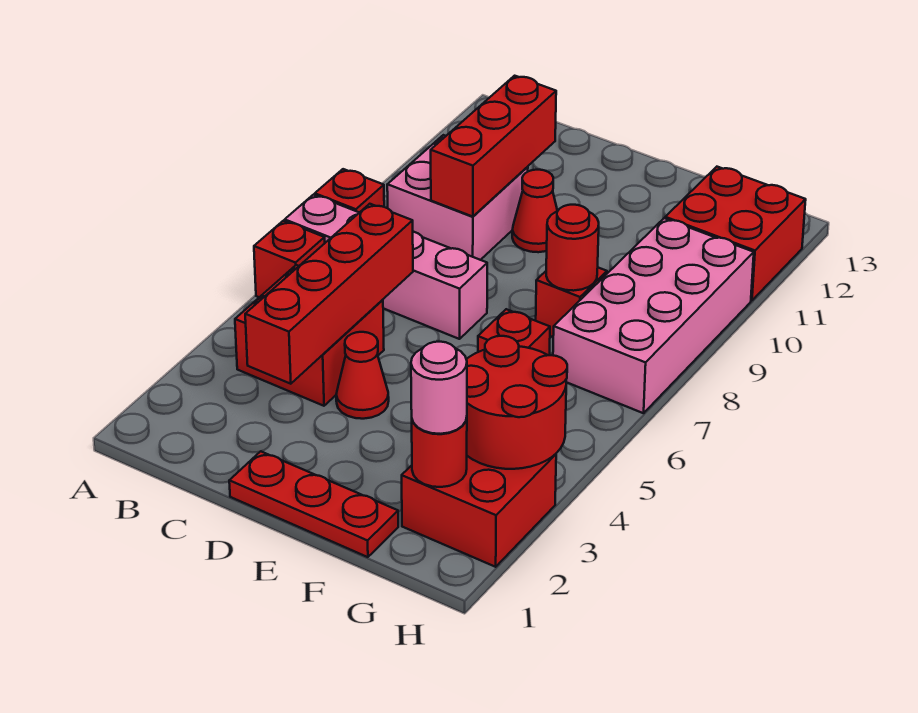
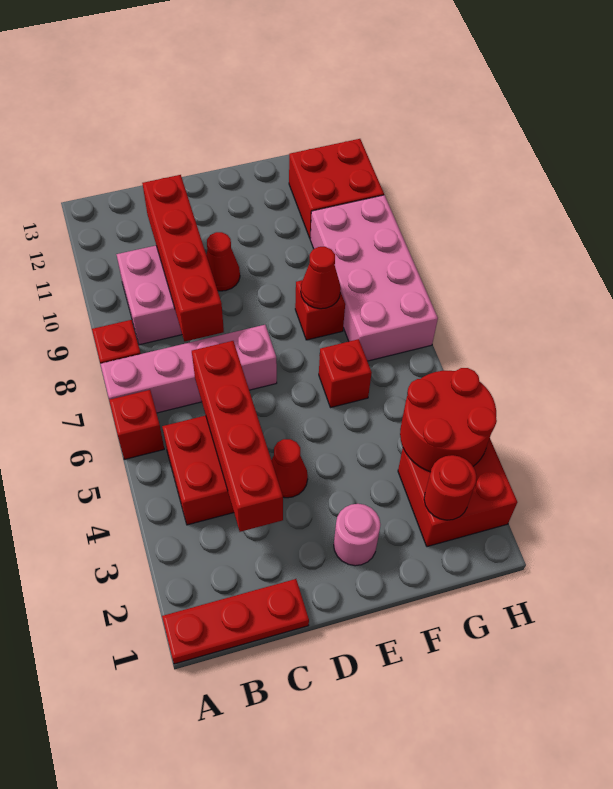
red 1x3 brick [431,76,556,217] -> red 1x4 brick [142,175,224,341]
red 1x3 plate [229,451,398,557] -> red 1x3 plate moved to [162,579,309,664]
red 1x1 round brick [546,205,599,291] -> red 1x1 cone [301,247,341,309]
pink 1x1 round brick [411,342,467,434] -> pink 1x1 round brick moved to [334,504,381,566]

